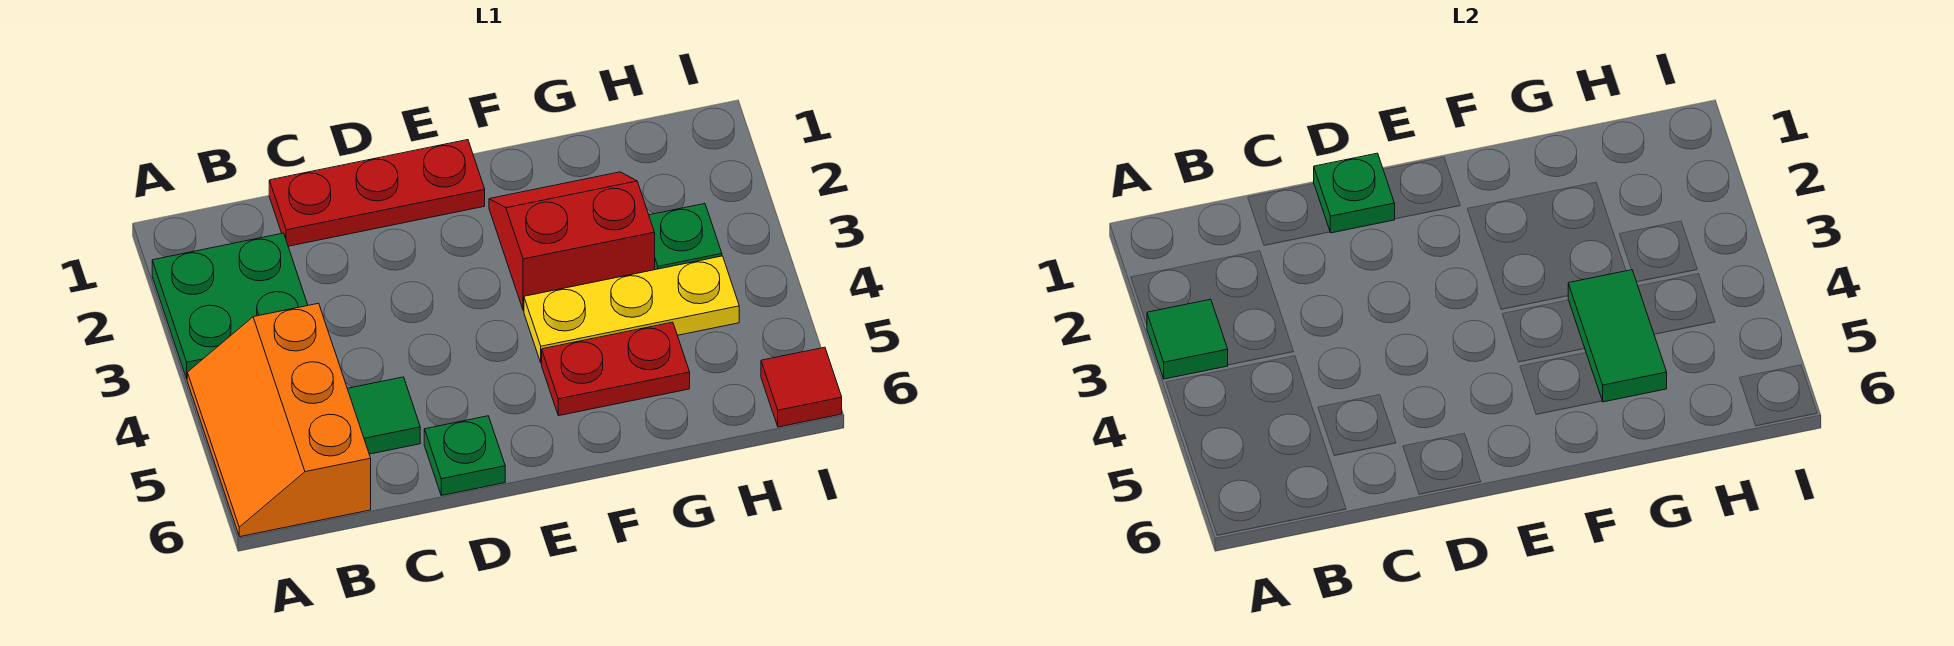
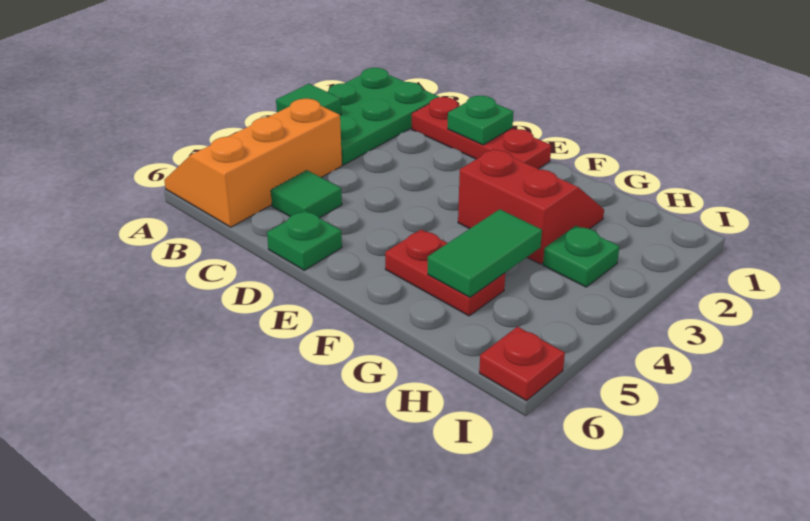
green 2x2 plate [152,233,308,379] -> green 2x3 plate [328,68,439,165]
yellow 1x3 plate [524,256,739,363] -> none
red 1x1 tile [761,347,842,427] -> red 1x1 plate [479,327,565,401]

